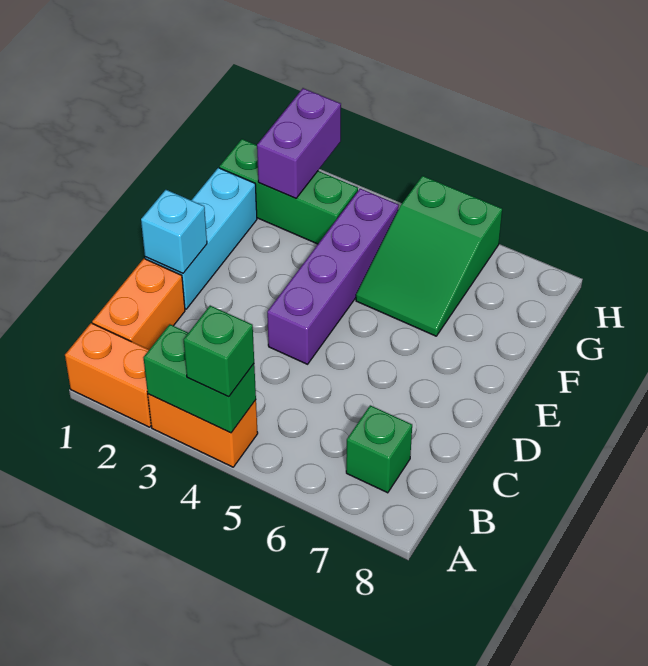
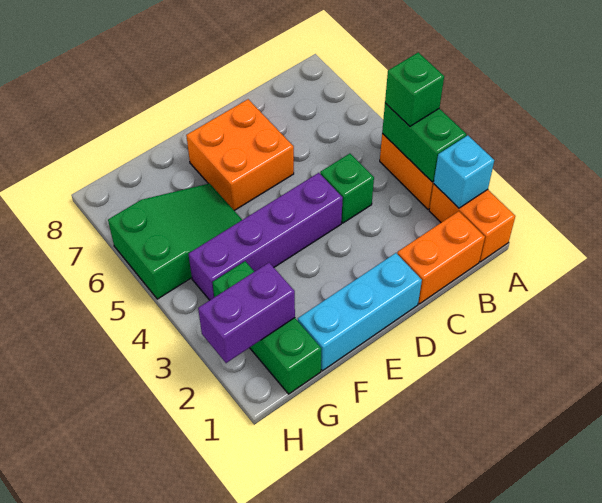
green 1x1 brick [346,405,412,493] -> green 1x1 brick moved to [320,154,374,223]
cyan 1x1 brick [141,190,207,273] -> cyan 1x1 brick moved to [434,135,494,208]
none -> orange 2x2 brick [186,99,294,211]

